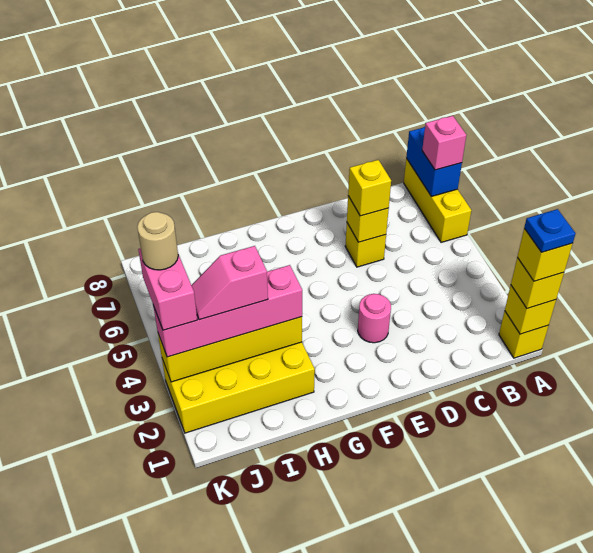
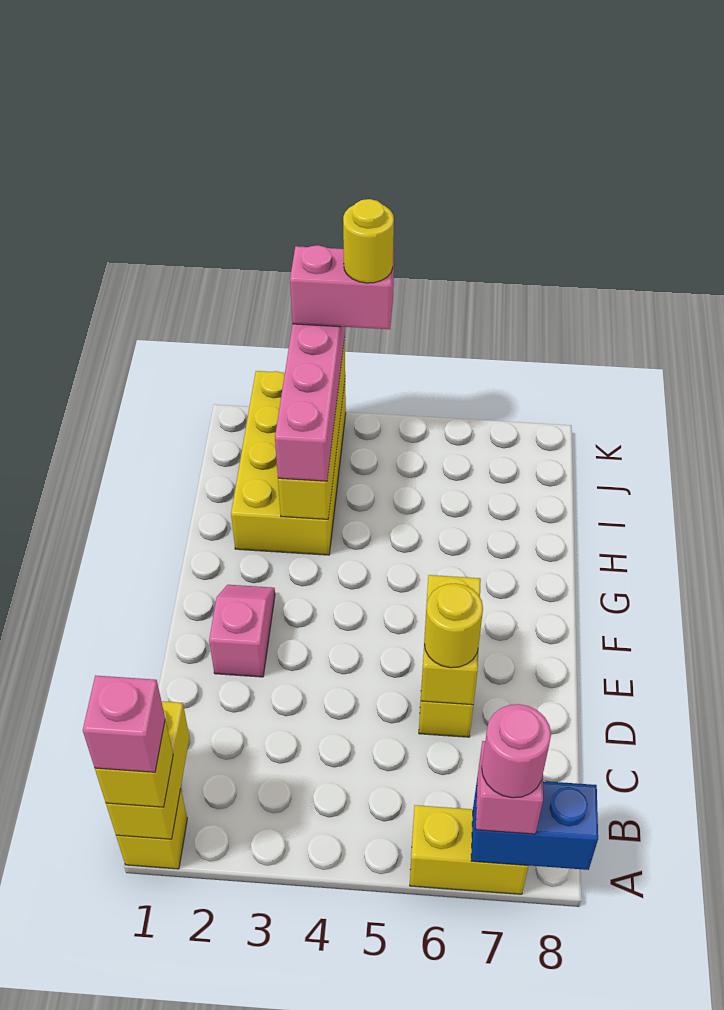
yellow 1x1 brick [505,286,556,334] -> yellow 1x2 brick [106,701,190,839]
yellow 1x1 brick [517,229,573,281] -> pink 1x1 brick [83,675,165,772]
blue 1x1 plate [524,209,576,252] -> none
yellow 1x3 brick [404,158,471,242] -> yellow 1x2 brick [410,805,528,894]
yellow 1x1 brick [347,196,389,242] -> yellow 1x2 brick [421,575,481,705]
yellow 1x1 brick [348,160,391,216] -> yellow 1x1 round brick [424,583,483,668]
pink 1x1 round brick [358,294,391,343] -> pink 1x1 round brick moved to [482,704,551,798]
pink 1x2 slope [191,246,268,320] -> pink 1x2 slope moved to [209,585,275,677]
tan 1x1 round brick [137,212,178,270] -> yellow 1x1 round brick [343,199,394,283]

